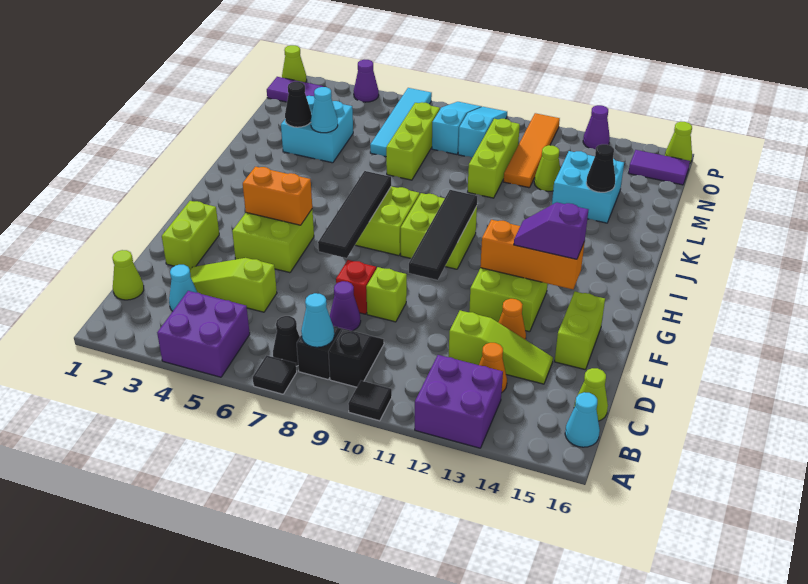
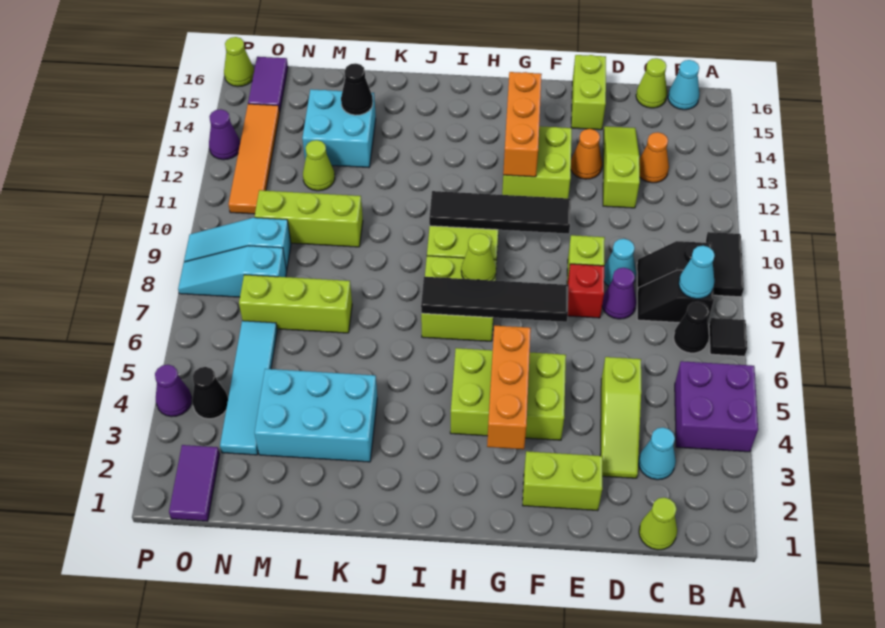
black 1x1 tile [348,381,392,421] -> black 1x2 tile [706,232,744,297]
purple 2x2 brick [415,355,503,448] -> none
lime 1x2 brick [555,291,605,370] -> lime 1x2 brick turned to [571,55,606,130]
lime 2x2 brick [232,209,314,273] -> lime 2x3 brick [450,348,566,440]
orange 1x2 brick [243,167,312,225] -> orange 1x3 brick [487,326,531,449]
purple 1x2 slope [514,202,588,259] -> none
cyan 2x2 brick [281,96,353,163] -> cyan 2x3 brick [255,369,377,462]
black 1x1 cone [285,82,312,127] -> black 1x1 cone moved to [192,367,228,419]
cyan 1x1 cone [311,87,338,133] -> cyan 1x1 cone moved to [604,239,636,286]
cyan 1x4 tile [370,88,432,157] -> cyan 1x4 tile turned to [220,321,277,455]
orange 1x4 tile [503,113,560,188] -> orange 1x4 tile turned to [229,104,280,214]
lime 1x1 cone [282,45,307,82] -> lime 1x1 cone moved to [461,233,496,280]

